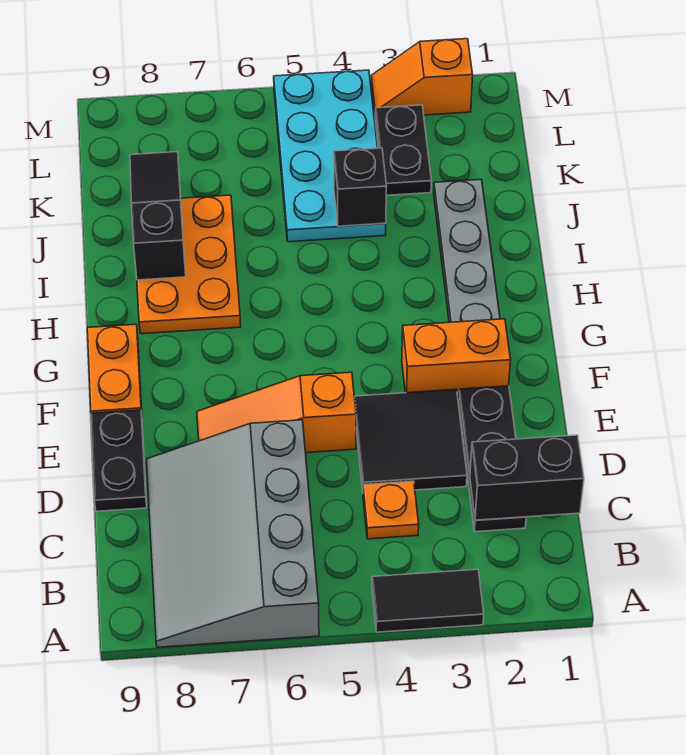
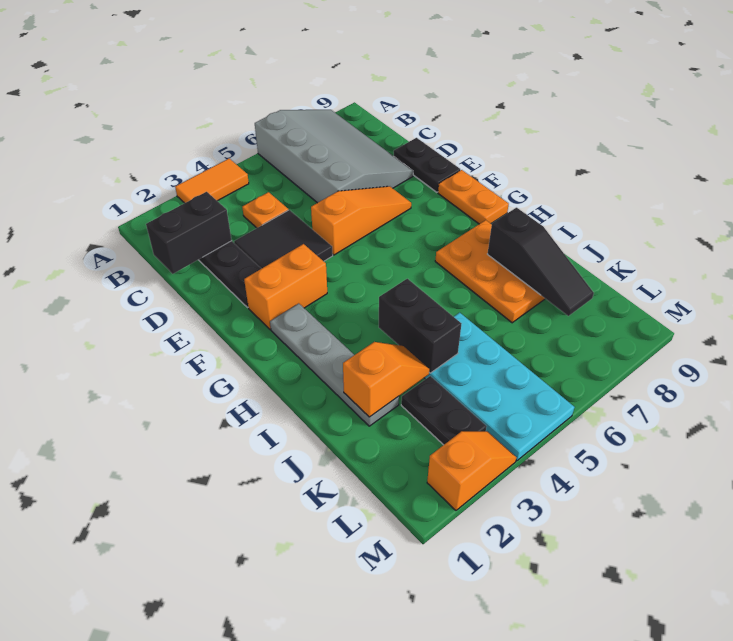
black 1x2 tile [372,569,484,632] -> orange 1x2 tile [175,159,249,203]
none -> orange 1x2 slope [343,342,429,417]
black 1x1 brick [334,148,387,226] -> black 1x2 brick [379,279,461,373]

